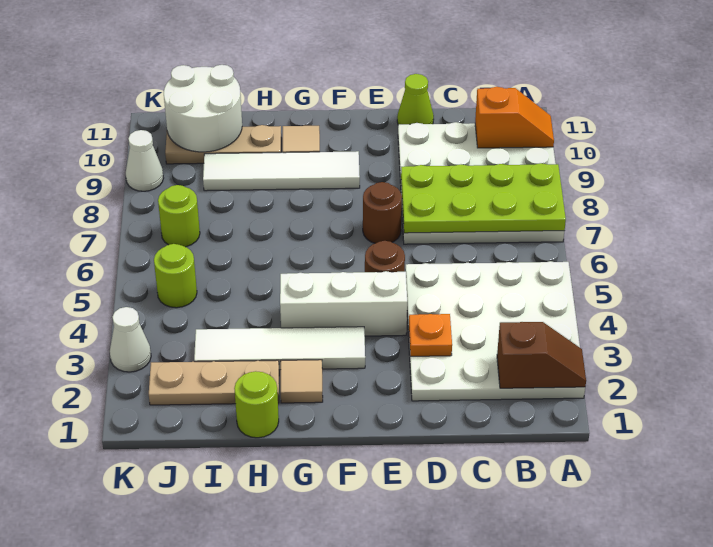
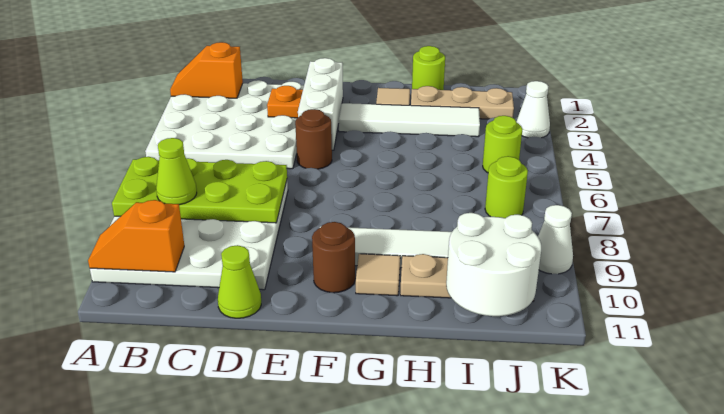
brown 1x2 slope [497,322,586,388] -> orange 1x2 slope [170,42,243,98]
none -> lime 1x1 cone [156,138,197,205]
white 1x3 brick [280,271,407,336] -> white 1x3 brick turned to [298,58,343,150]
brown 1x1 round brick [363,182,402,243] -> brown 1x1 round brick moved to [312,222,355,293]

